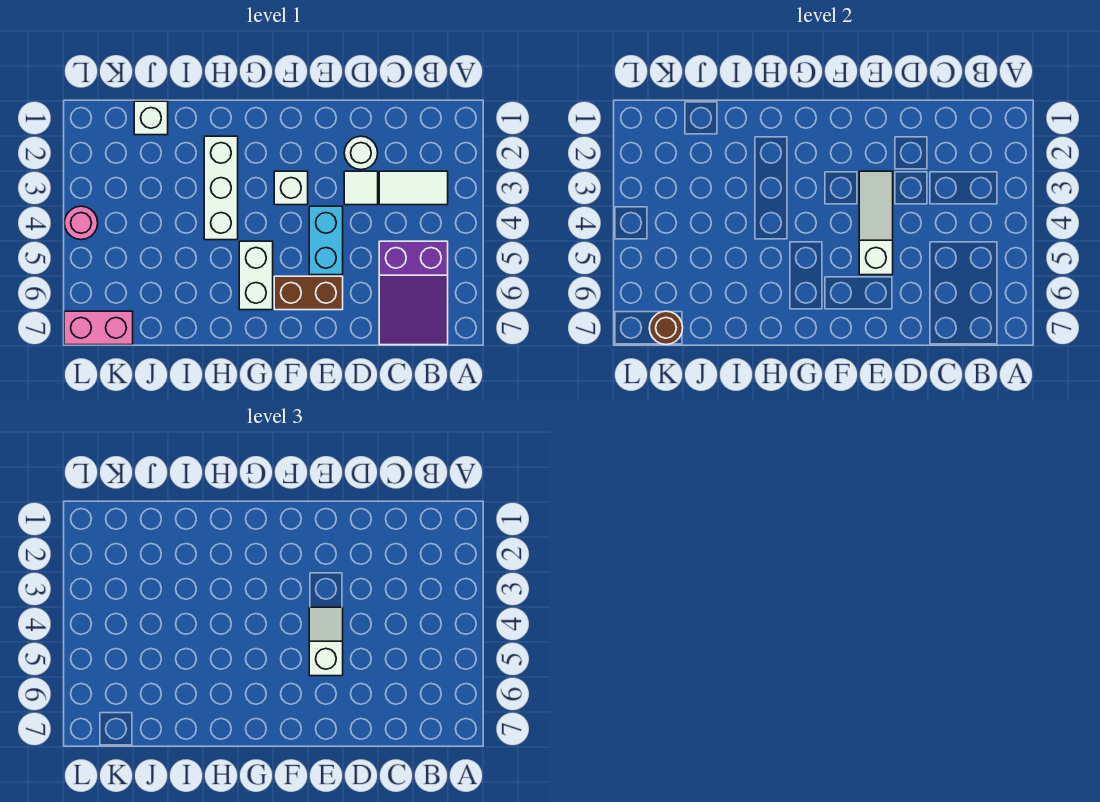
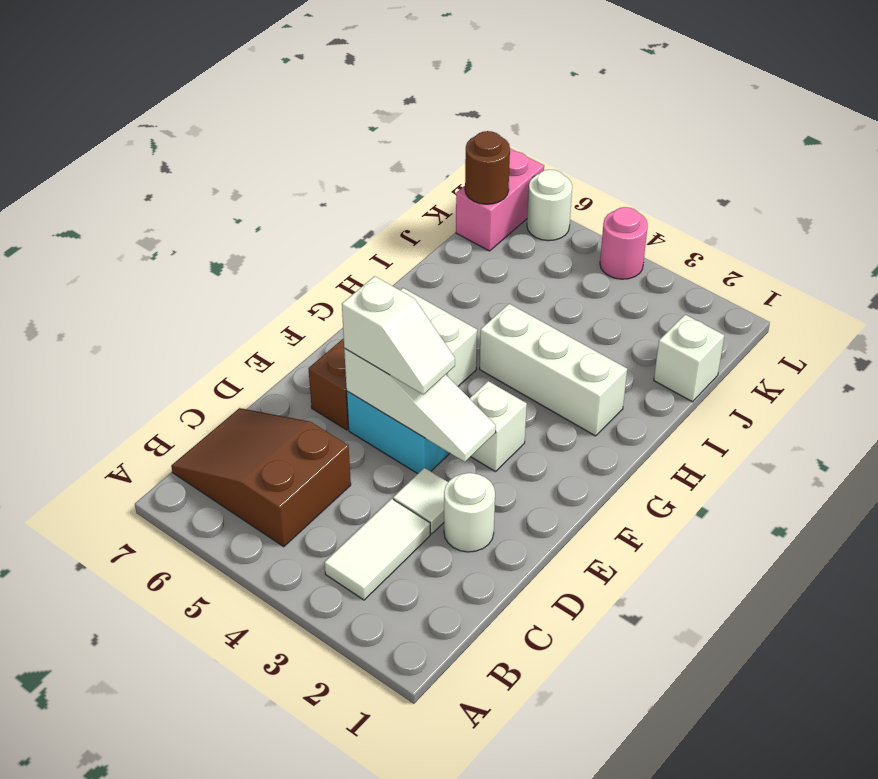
purple 2x3 slope [379,241,448,345] -> brown 2x3 slope [171,408,351,547]
none -> white 1x1 round brick [527,170,572,241]

